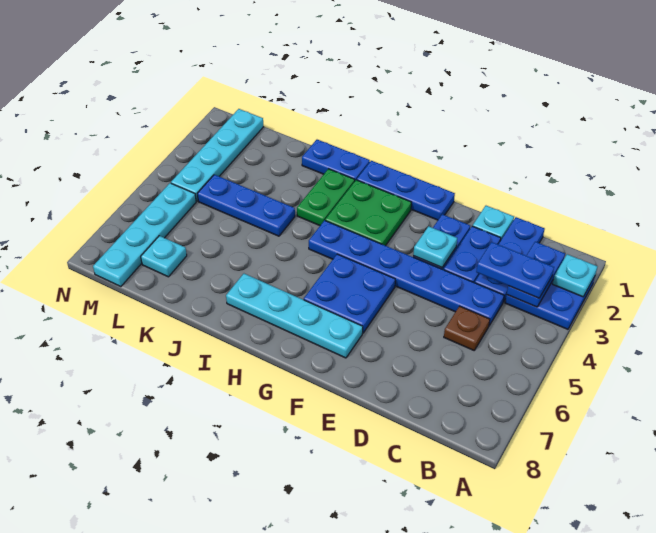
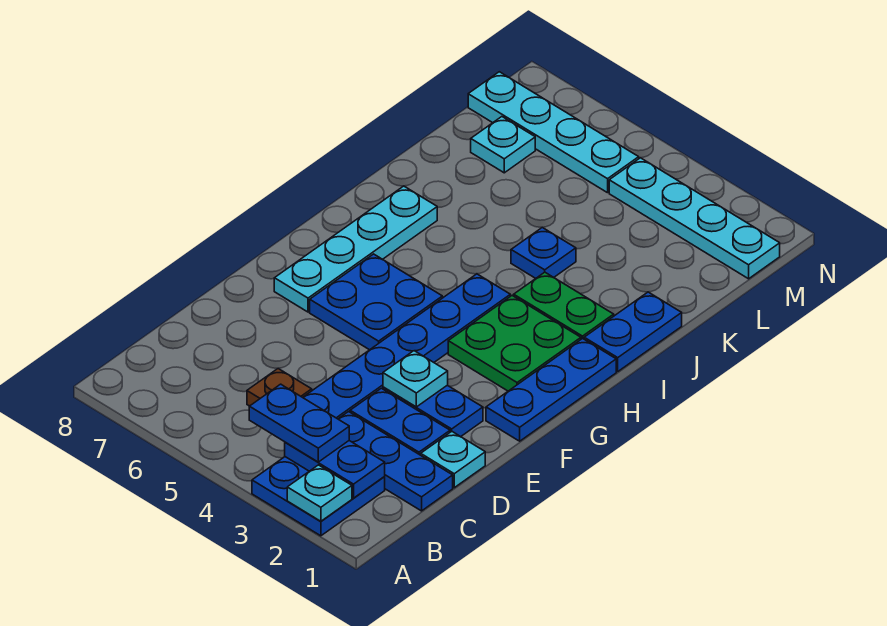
blue 1x2 plate [476,242,554,298] -> blue 1x2 plate turned to [249,384,349,462]
blue 1x3 plate [197,175,295,236] -> blue 1x1 plate [511,227,576,279]

